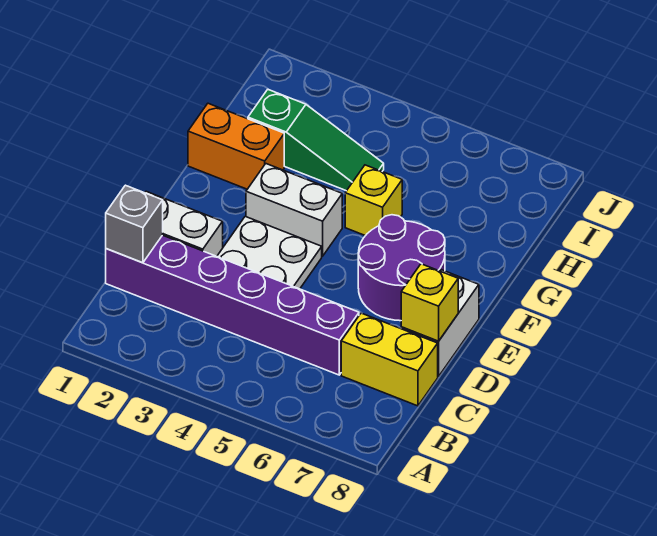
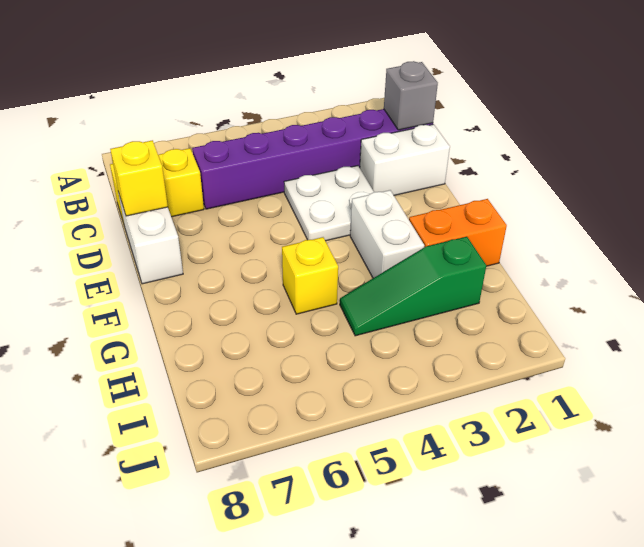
purple 2x2 round brick [358,215,445,321] -> none
white 1x2 brick [246,164,342,256] -> white 1x2 brick turned to [350,190,424,278]

